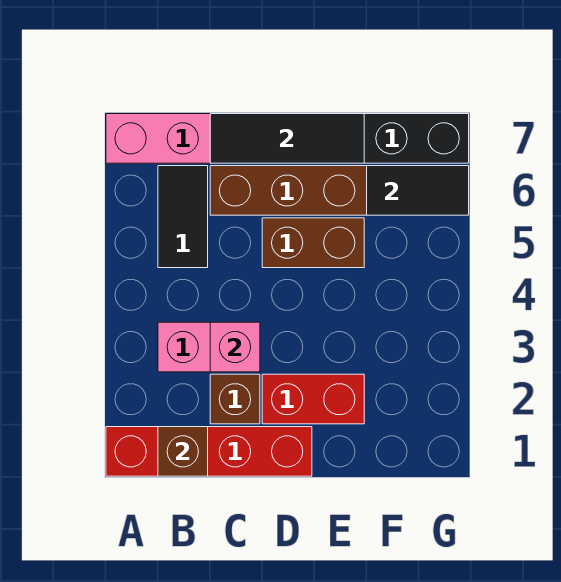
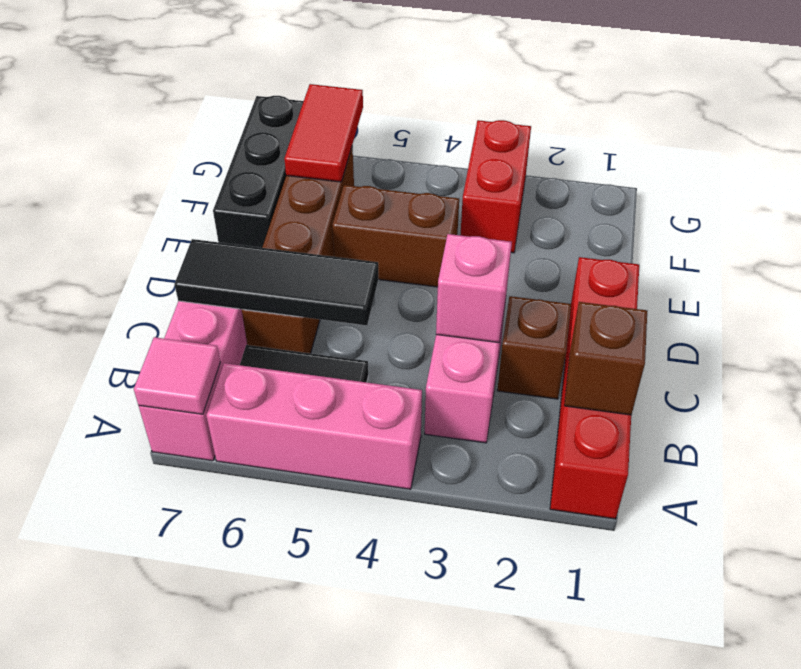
none -> pink 1x3 brick [206,363,422,489]
none -> pink 1x1 tile [134,337,220,414]
black 1x3 tile [210,114,364,163] -> black 1x3 tile turned to [174,239,379,325]
red 1x2 brick [262,374,364,424] -> red 1x2 brick moved to [460,120,531,253]
brown 1x2 brick [262,218,364,268] -> brown 1x2 brick turned to [332,185,459,287]
black 1x2 tile [367,166,469,215] -> red 1x2 tile [284,84,363,182]

